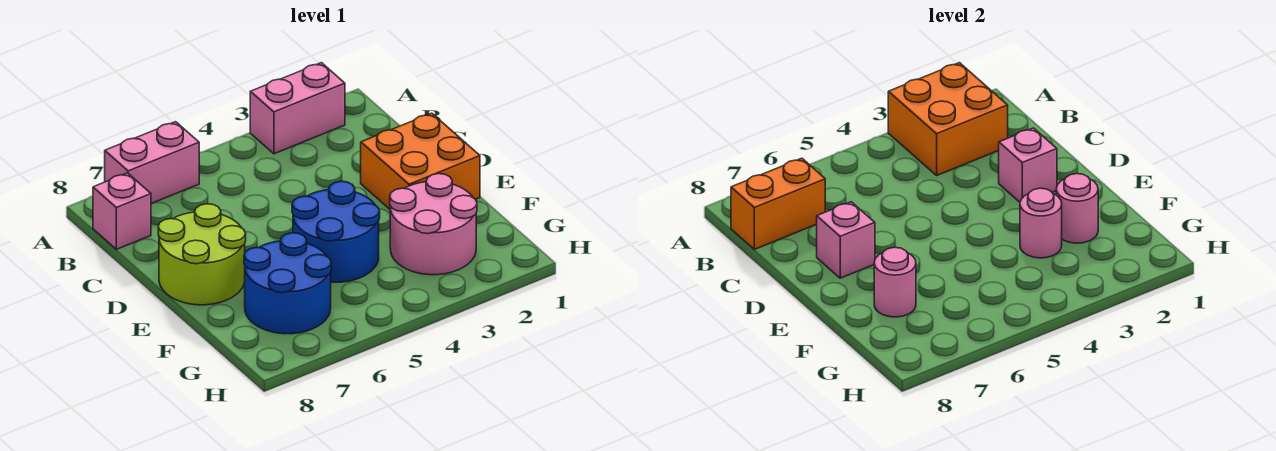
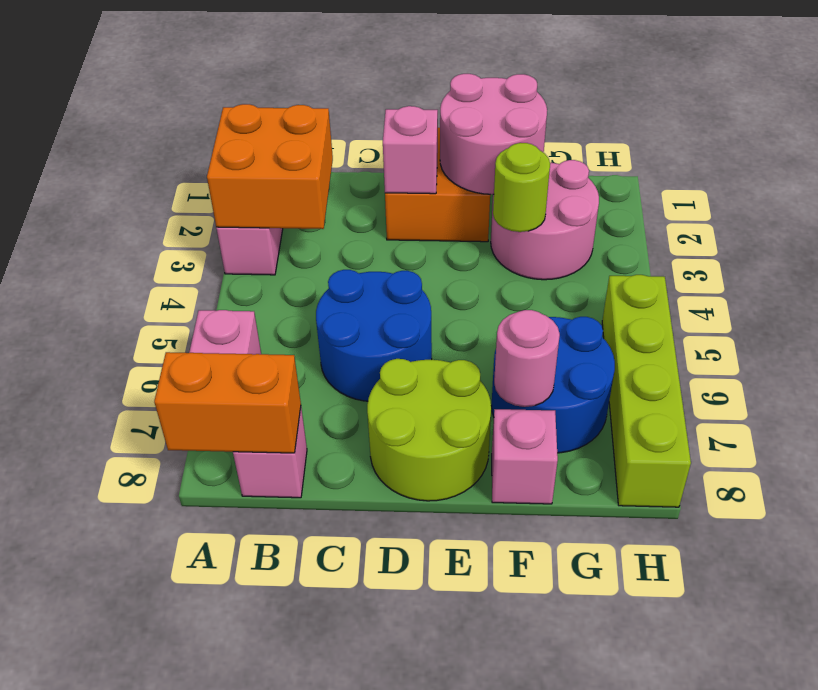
orange 1x2 brick [731,158,825,249] -> orange 1x2 brick turned to [154,352,301,453]
pink 1x1 brick [817,202,875,278] -> pink 1x1 brick moved to [492,409,558,504]
blue 2x2 round brick [292,181,380,282] -> blue 2x2 round brick moved to [316,270,432,401]
pink 1x1 round brick [1056,174,1098,243] -> pink 2x2 round brick [440,74,547,194]
pink 1x1 round brick [1020,188,1062,258] -> lime 1x1 round brick [493,143,550,232]
none -> lime 1x4 brick [602,275,691,507]

